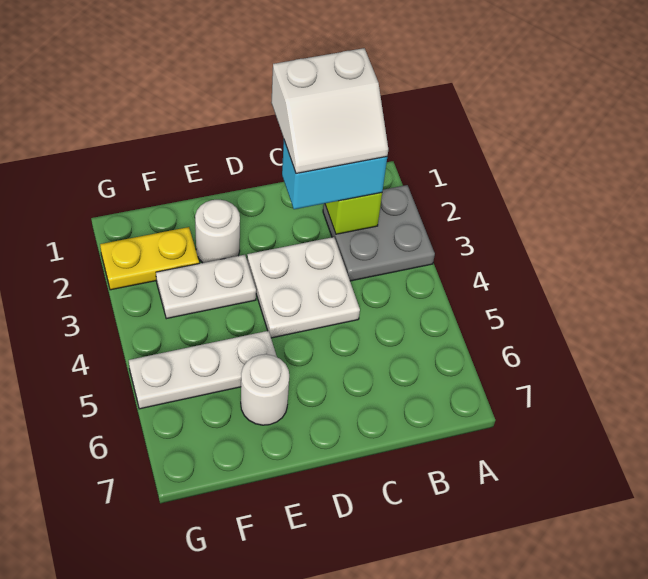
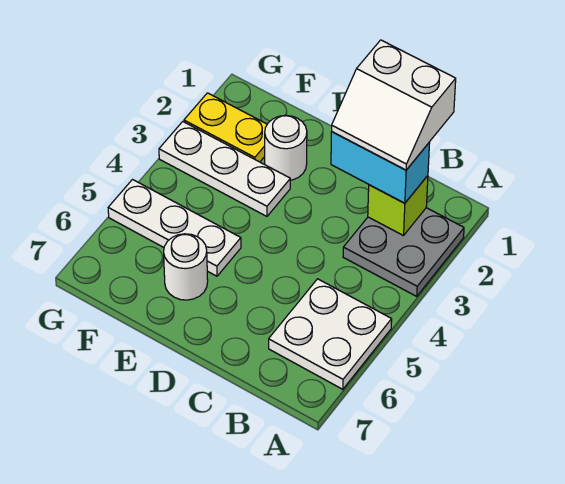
white 2x2 plate [247,237,360,338] -> white 2x2 plate moved to [269,279,392,389]
white 1x2 plate [156,255,256,319] -> white 1x3 plate [159,122,290,216]

